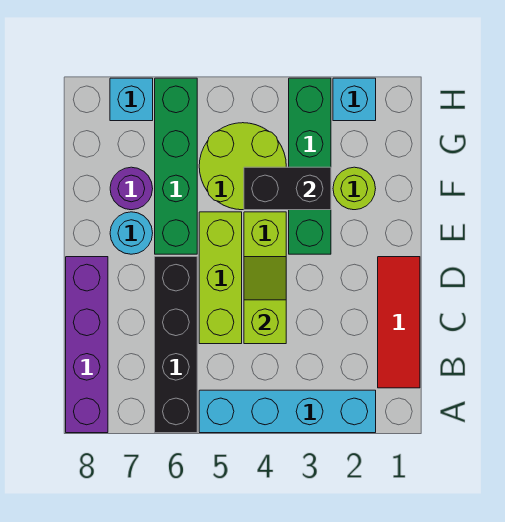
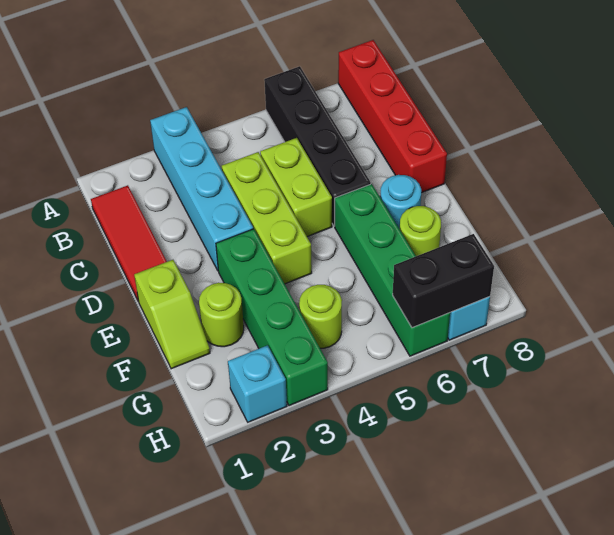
cyan 1x4 brick [199,390,376,433] -> cyan 1x4 brick turned to [150,107,253,270]
purple 1x4 brick [66,257,108,433] -> red 1x4 brick [338,40,447,193]
lime 1x2 slope [244,257,286,344] -> lime 1x2 slope moved to [134,260,210,369]
lime 1x3 brick [199,212,242,344] -> lime 1x2 brick [260,138,332,237]
black 1x2 brick [244,167,331,210] -> black 1x2 brick moved to [393,234,494,328]
lime 2x2 round brick [199,123,286,210] -> lime 1x1 round brick [299,285,342,348]
purple 1x1 round brick [110,167,153,210] -> lime 1x1 round brick [400,206,441,256]

